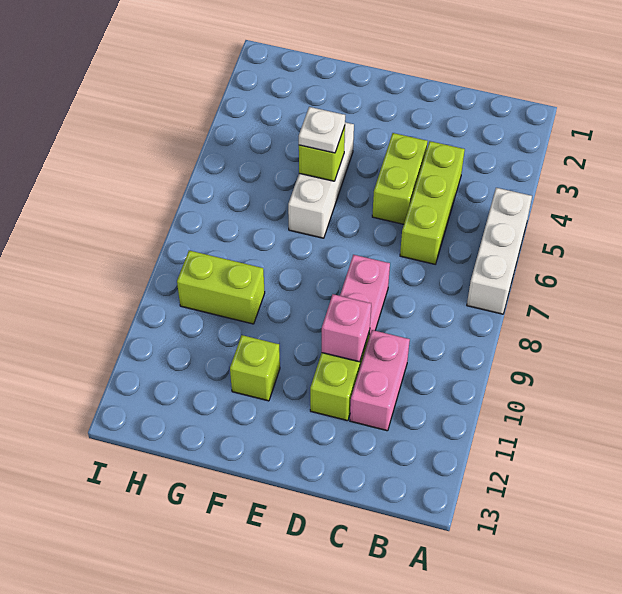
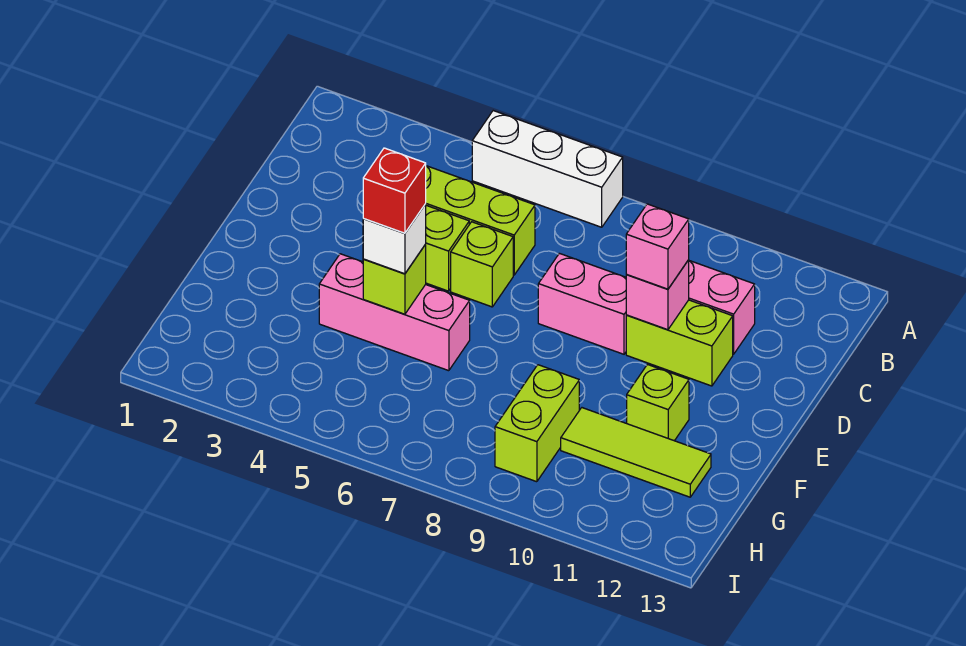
none -> lime 1x1 brick [451,222,513,307]
none -> pink 1x1 brick [626,204,689,289]
white 1x3 brick [288,122,354,238] -> pink 1x3 brick [319,254,470,371]
white 1x1 plate [299,107,345,153] -> white 1x1 brick [363,204,426,274]
none -> red 1x1 brick [363,148,426,233]
none -> lime 1x3 tile [561,408,711,497]

